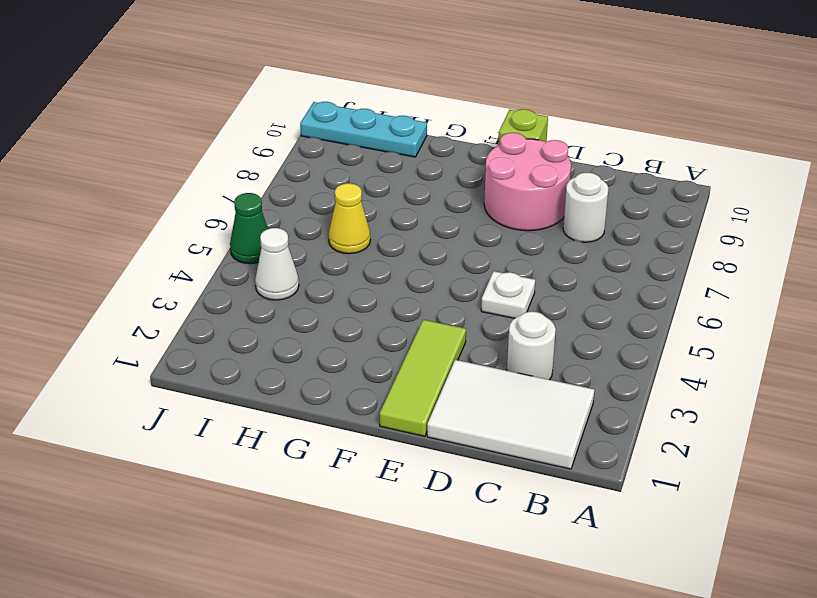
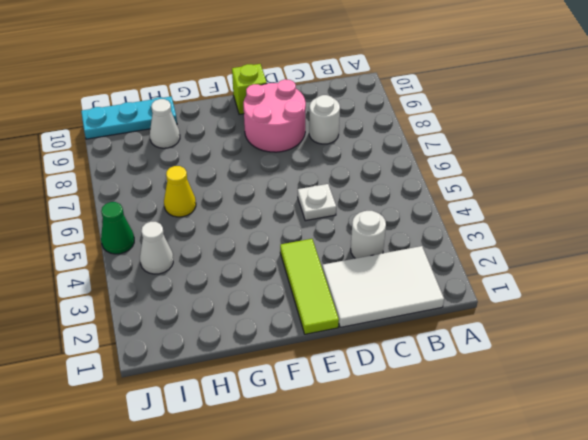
none -> white 1x1 cone [150,99,180,148]

